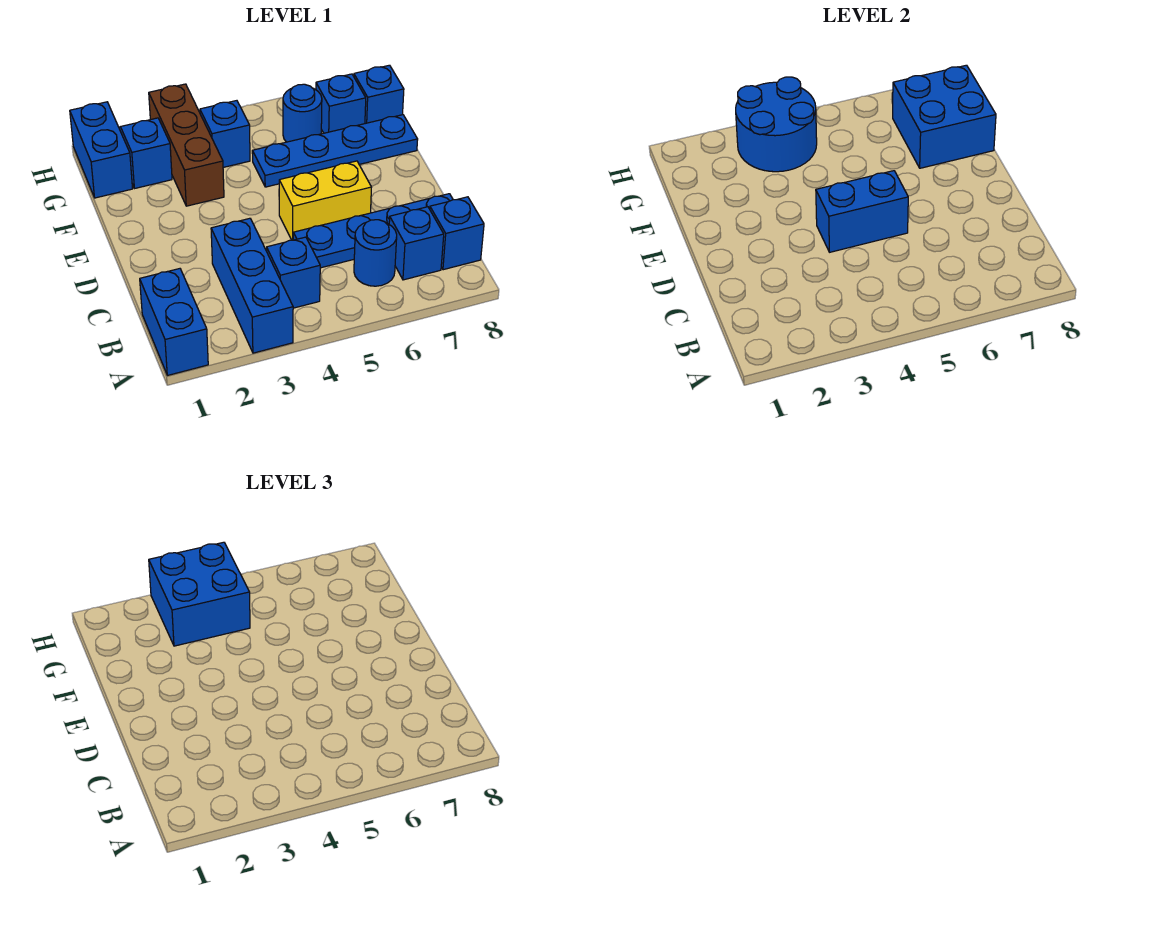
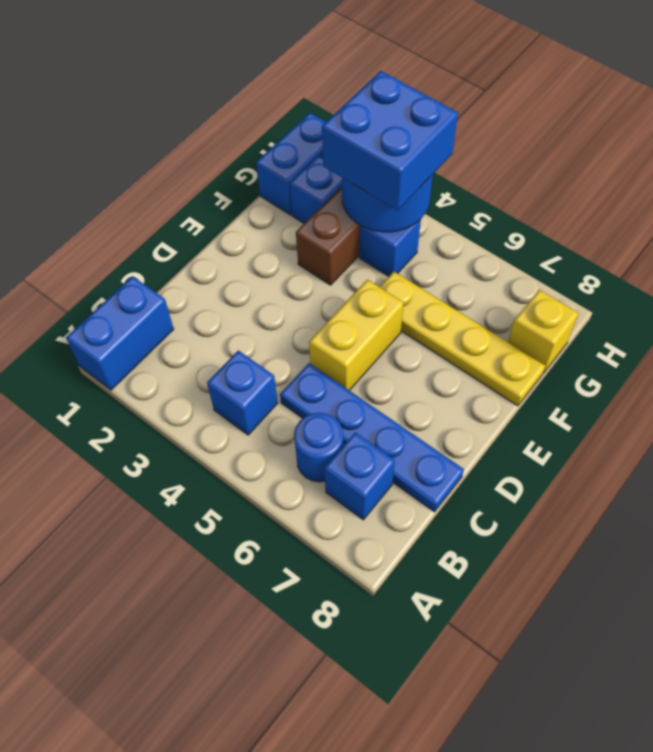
blue 1x3 brick [211,218,293,353] -> none
blue 1x1 brick [430,197,484,270] -> none
blue 1x2 brick [816,171,908,252] -> none
yellow 1x2 brick [279,161,372,240] -> yellow 1x2 brick turned to [309,280,404,391]
blue 1x4 plate [252,115,418,187] -> yellow 1x4 plate [380,272,545,406]
blue 2x2 brick [893,65,996,168] -> none
blue 1x1 round brick [283,84,322,142] -> none
blue 1x1 brick [316,74,366,133] -> none
blue 1x1 brick [354,65,404,124] -> yellow 1x1 brick [508,290,578,373]

